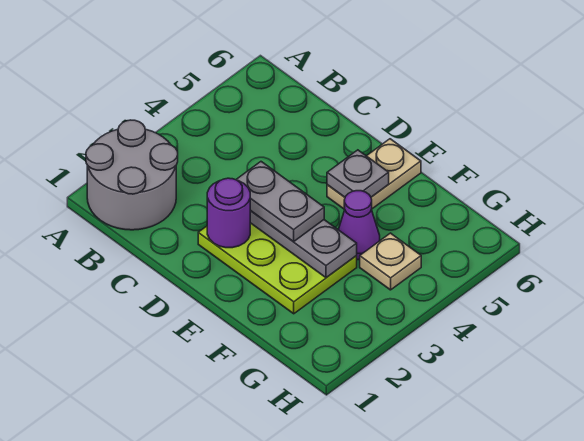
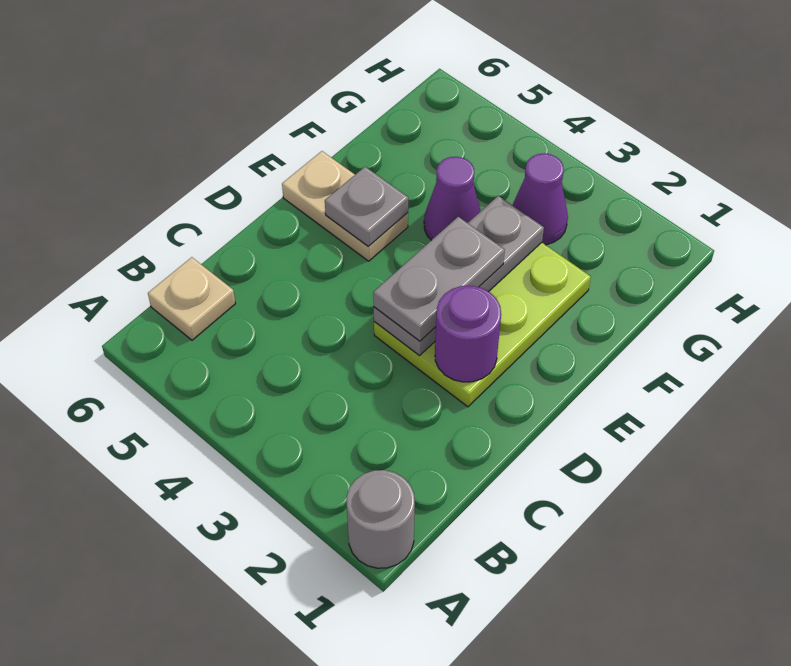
grey 2x2 round brick [86,120,178,230] -> grey 1x1 round brick [347,470,415,568]
none -> purple 1x1 cone [513,153,568,245]
tan 1x1 plate [360,233,421,290] -> tan 1x1 plate moved to [148,257,235,340]

